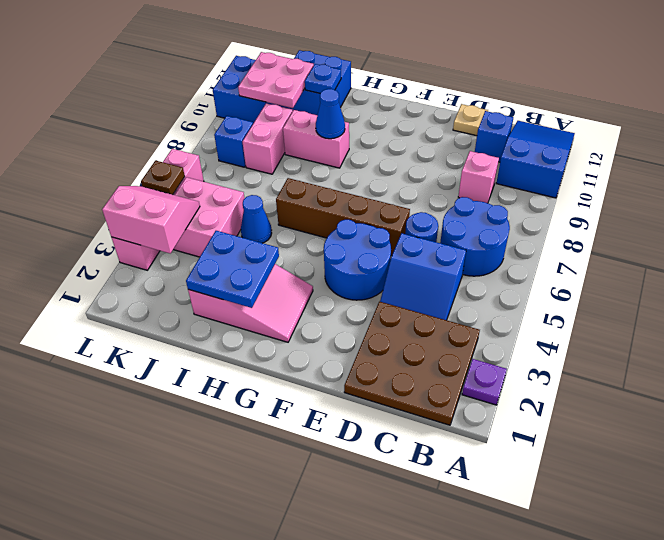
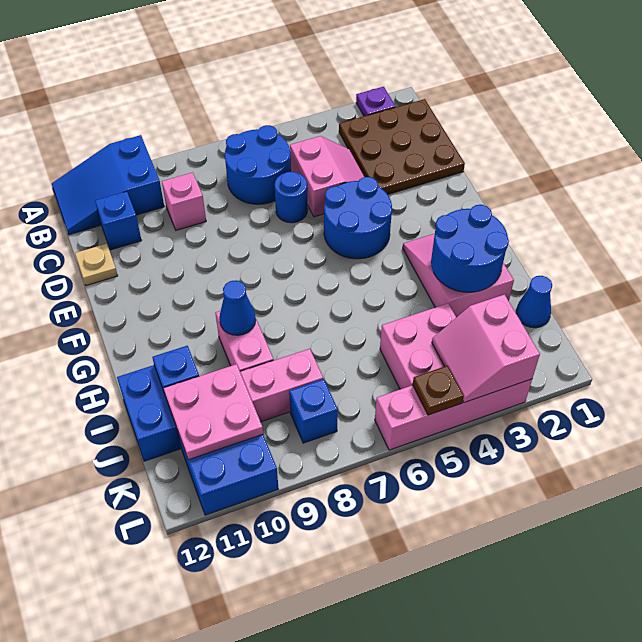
blue 2x2 slope [380,233,466,320] -> pink 2x2 slope [290,136,365,217]
brown 1x4 brick [276,178,410,255] -> none
blue 2x2 plate [186,231,279,308] -> blue 2x2 round brick [431,205,509,292]
blue 1x1 cone [241,195,272,243] -> blue 1x1 cone moved to [516,276,552,328]

